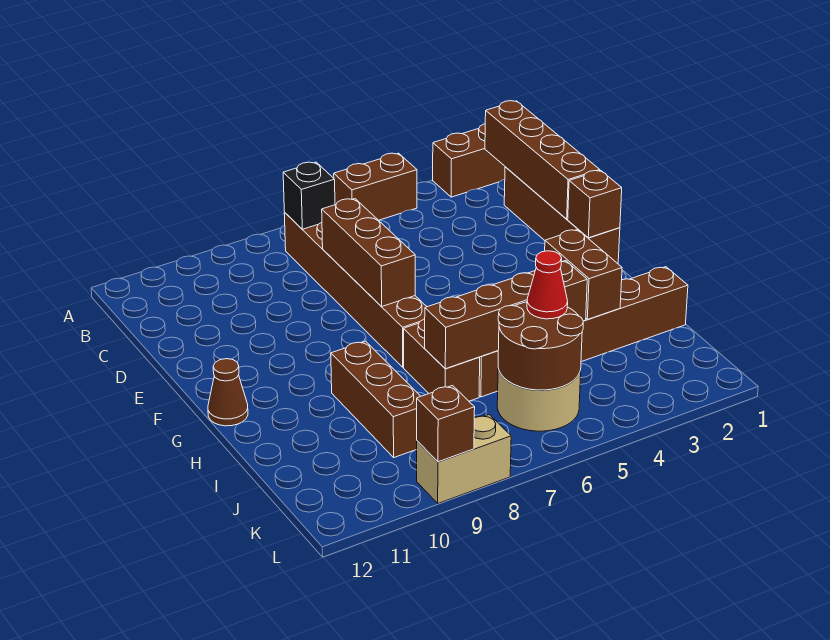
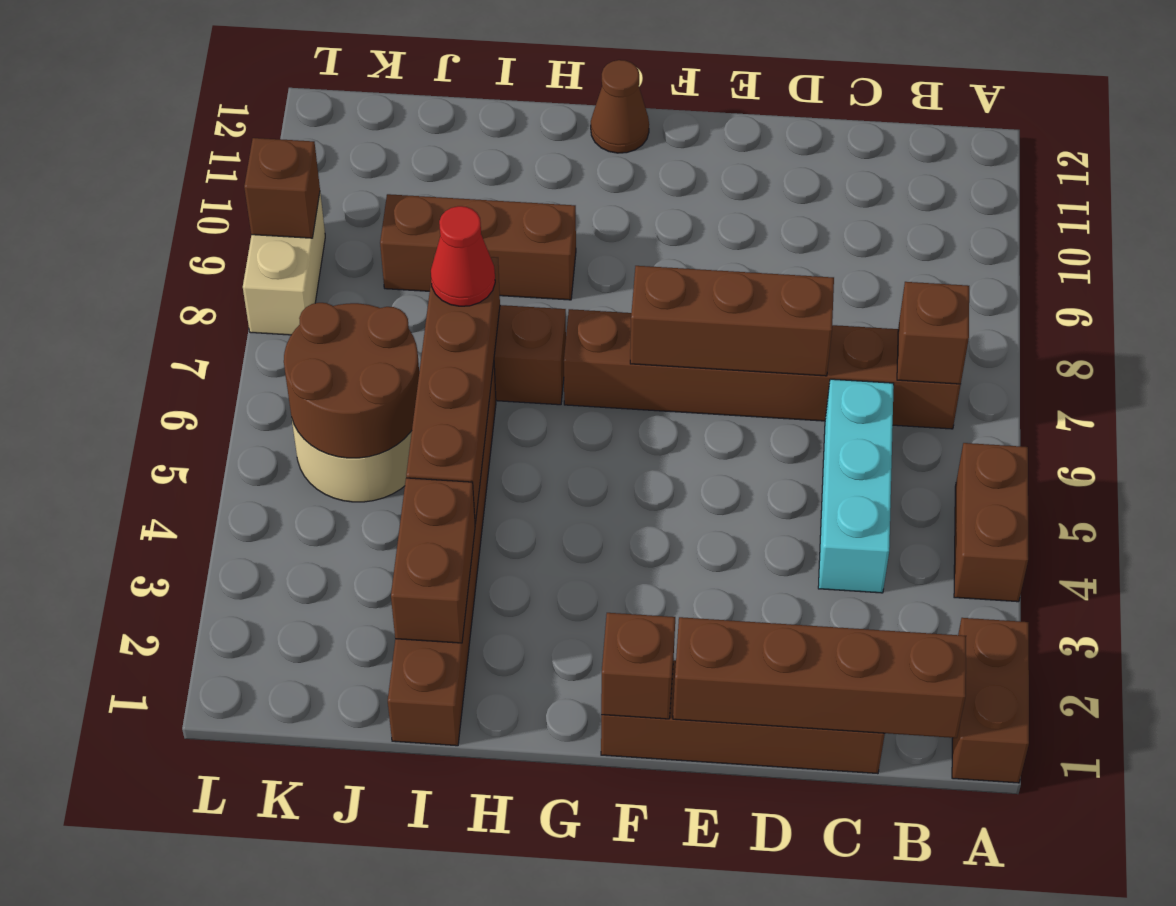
black 1x1 brick [283,162,335,229] -> brown 1x1 brick [897,282,969,384]
none -> cyan 1x3 brick [818,379,894,593]
brown 1x2 brick [545,230,622,319] -> brown 1x2 brick turned to [391,478,475,643]
red 1x1 cone [527,251,568,319] -> red 1x1 cone moved to [431,206,495,306]

